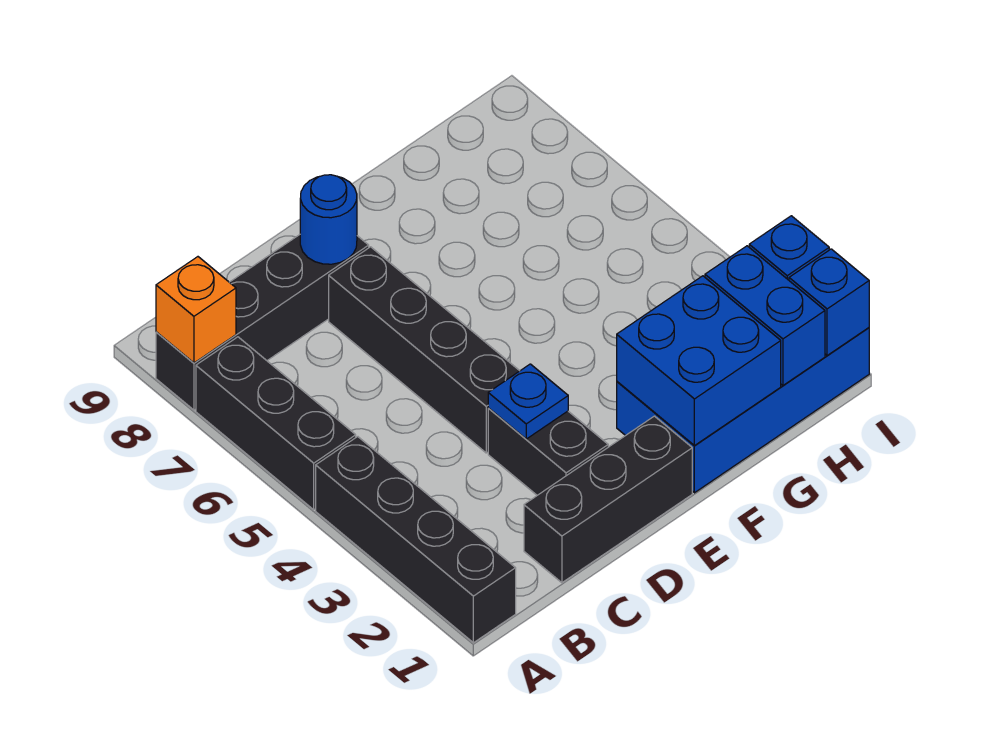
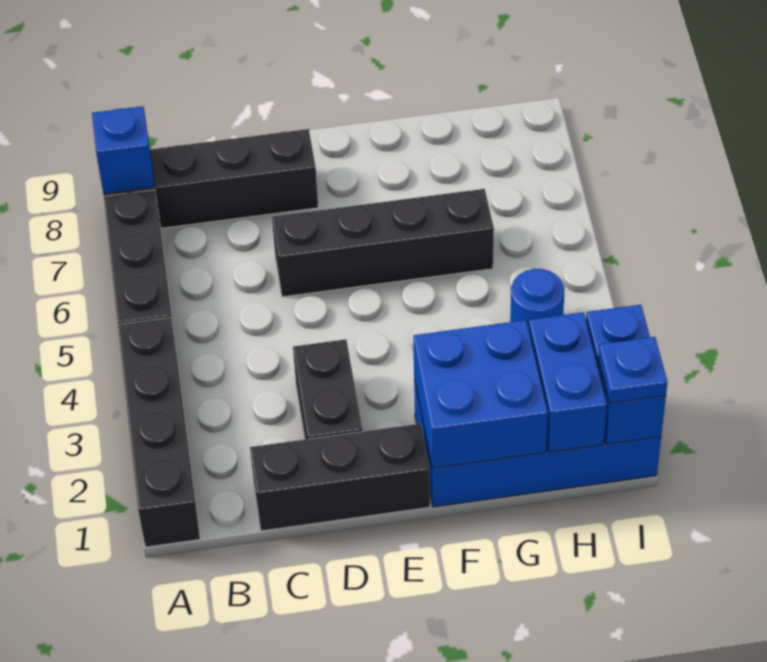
orange 1x1 brick [156,257,236,363] -> blue 1x1 brick [92,106,155,194]
blue 1x1 plate [488,364,568,439] -> blue 1x1 plate moved to [598,337,668,403]
black 1x4 brick [329,247,519,453] -> black 1x4 brick turned to [272,189,494,297]
blue 1x1 round brick [300,175,357,264] -> blue 1x1 round brick moved to [510,269,564,329]

